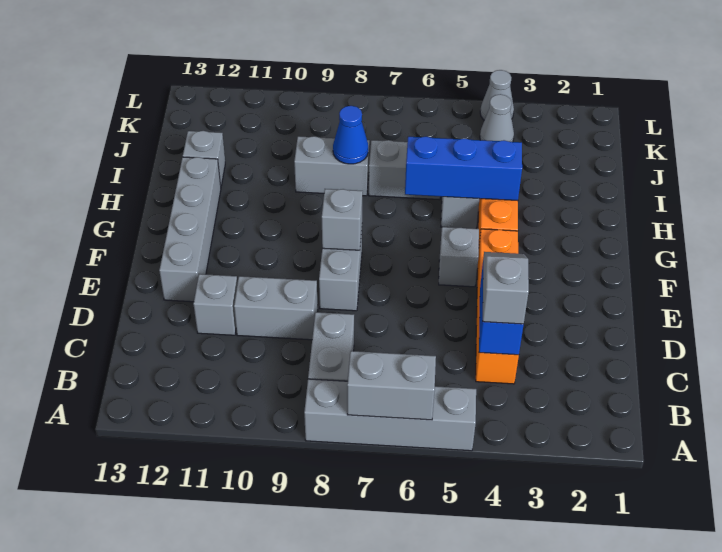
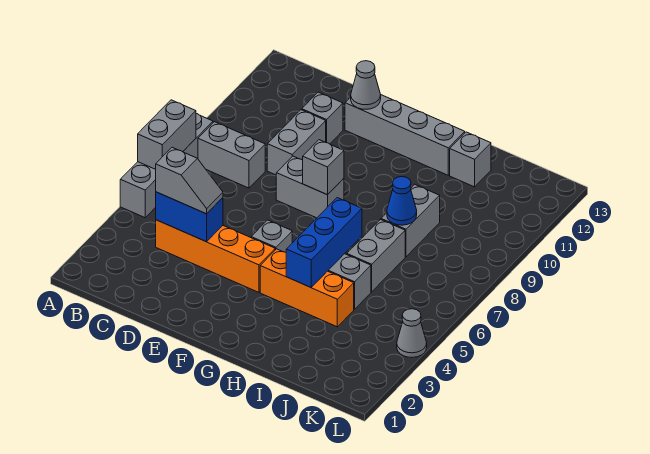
grey 1x1 cone [480,94,514,142] -> grey 1x1 cone moved to [351,61,381,109]

